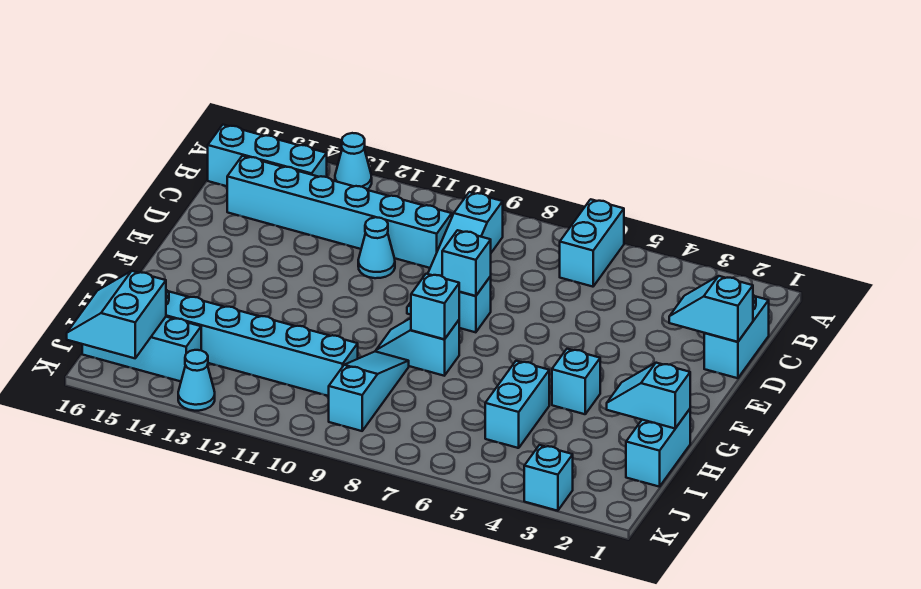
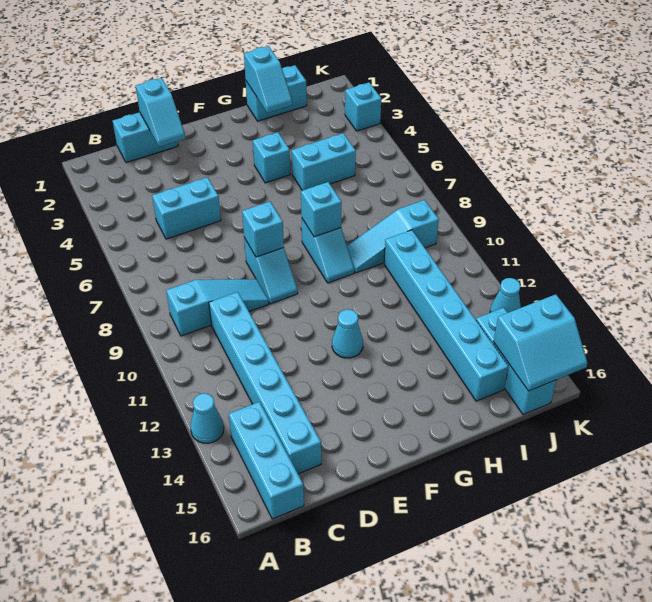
cyan 1x2 brick [560,199,624,287] -> cyan 1x2 brick moved to [152,177,221,239]
cyan 1x1 cone [358,217,395,278] -> cyan 1x1 cone moved to [332,309,363,358]

